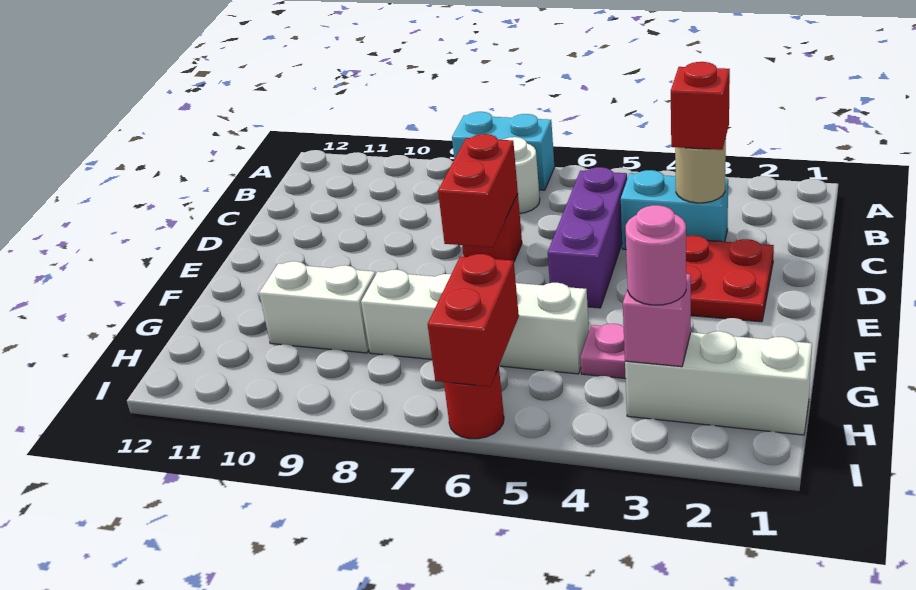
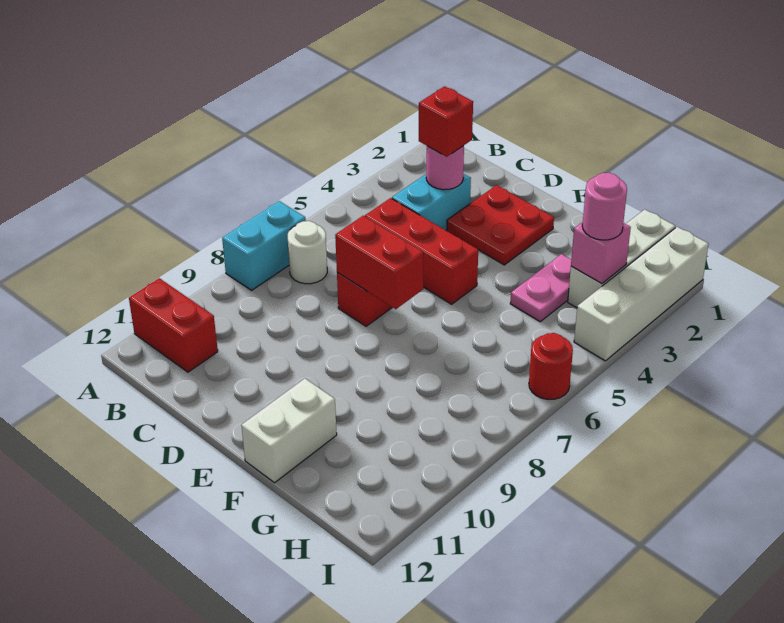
tan 1x1 round brick [675,139,726,203] -> pink 1x1 round brick [426,146,464,190]
purple 1x3 brick [548,167,627,308] -> red 1x3 brick [365,198,478,304]
white 1x4 brick [361,270,589,374] -> white 1x4 brick moved to [574,227,709,361]
white 1x2 brick [259,261,376,353] -> white 1x2 brick moved to [241,379,337,483]
red 1x2 brick [428,254,519,387] -> red 1x2 brick moved to [129,278,218,372]

